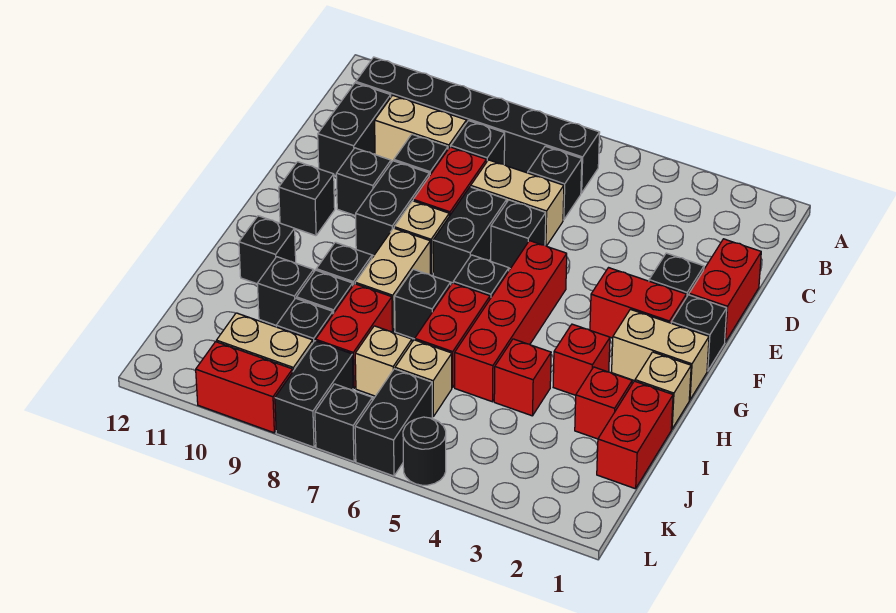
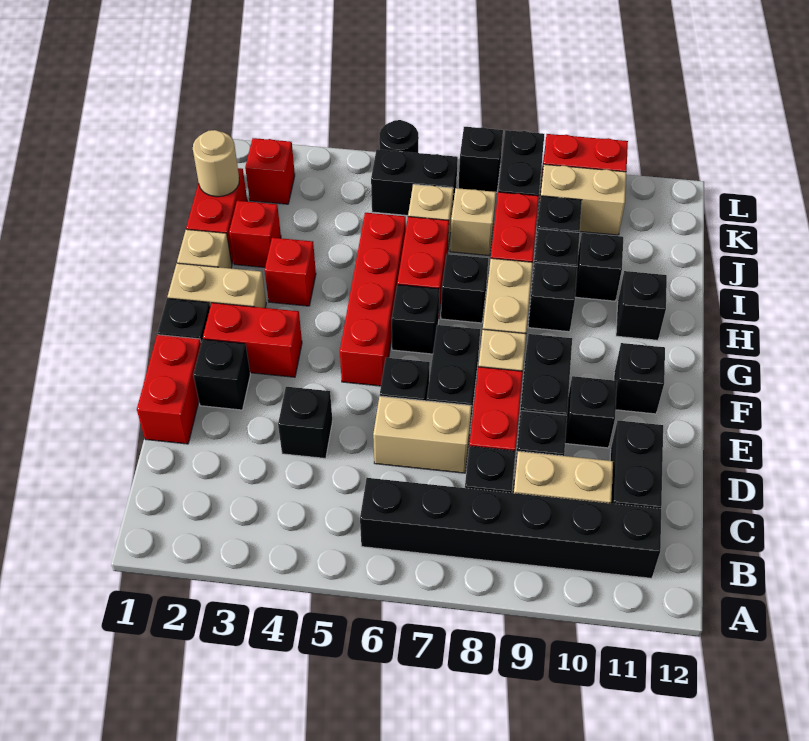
black 1x1 brick [528,146,582,220] -> black 1x1 brick moved to [278,387,332,458]
red 1x1 brick [494,339,551,416] -> red 1x1 brick moved to [245,138,295,204]
none -> tan 1x1 round brick [193,130,239,197]
black 1x2 brick [355,369,432,476] -> black 1x2 brick turned to [371,149,458,215]

